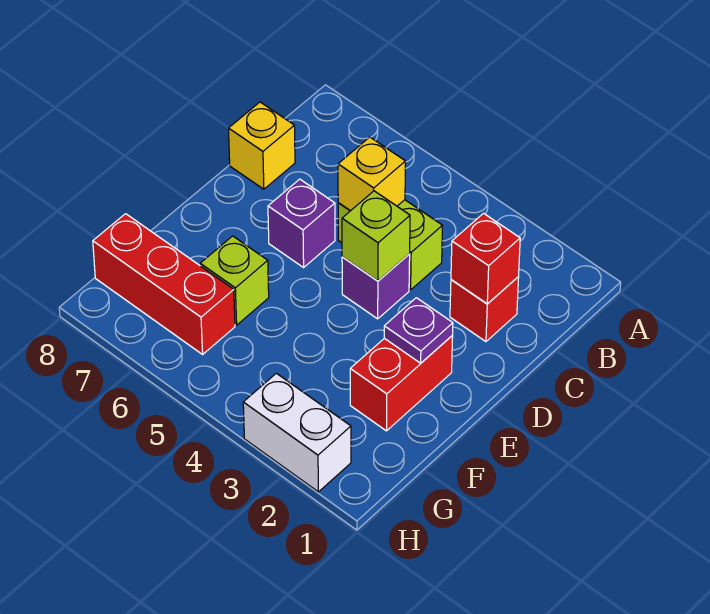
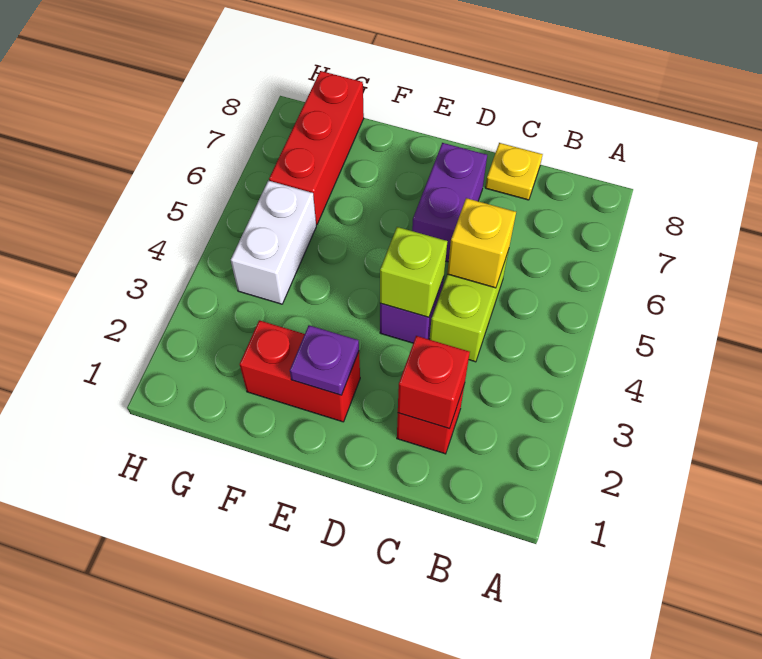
yellow 1x1 brick [229,102,295,189] -> yellow 1x1 plate [485,143,543,200]
purple 1x1 brick [268,179,335,267] -> purple 1x2 brick [412,143,487,262]
lime 1x1 brick [200,236,269,325] -> none
white 1x2 brick [243,373,351,492] -> white 1x2 brick moved to [231,181,316,304]

